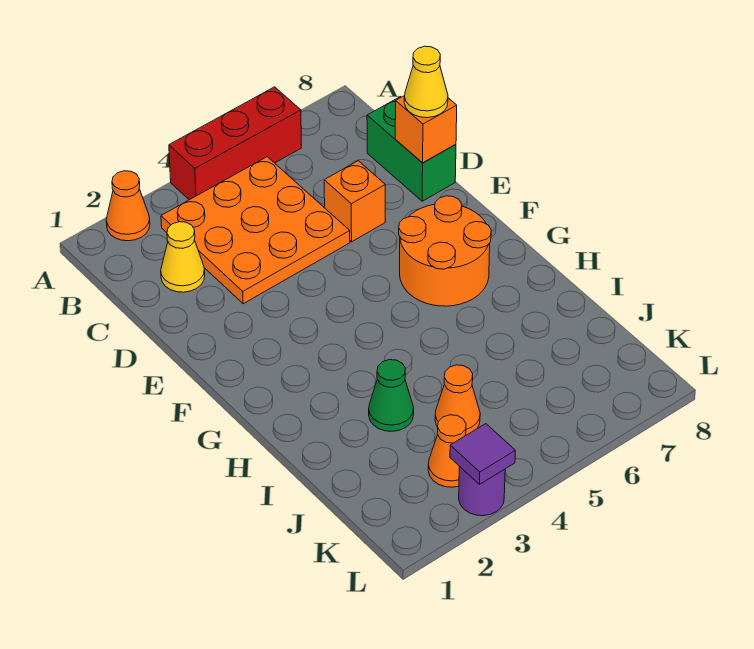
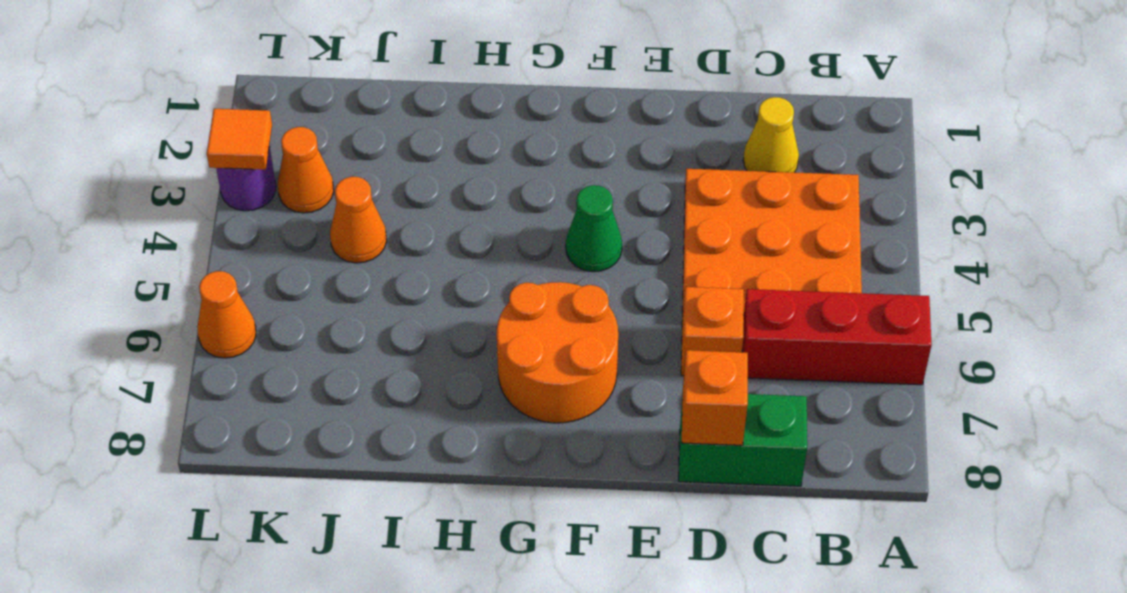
orange 1x1 cone [106,171,150,241] -> orange 1x1 cone moved to [197,271,256,358]
red 1x3 brick [169,87,302,200] -> red 1x3 brick turned to [742,289,932,385]
yellow 1x1 cone [404,46,448,118] -> none
green 1x1 cone [369,360,414,431] -> green 1x1 cone moved to [566,185,622,272]
purple 1x1 tile [450,424,515,484] -> orange 1x1 tile [207,109,272,170]

